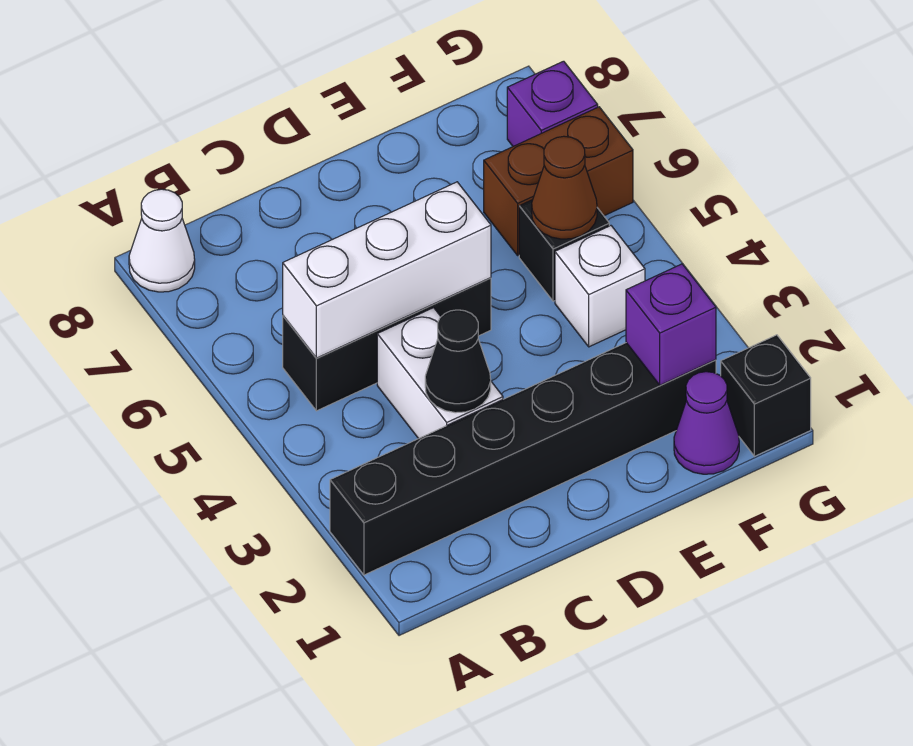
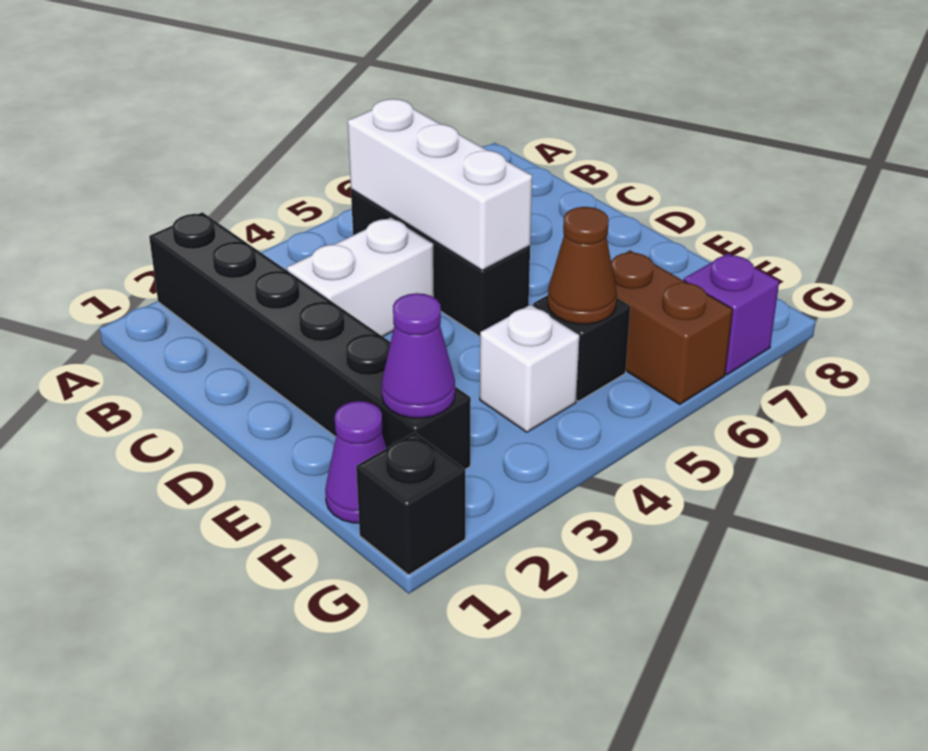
white 1x1 cone [129,189,195,292] -> none
black 1x1 cone [425,310,491,413] -> none
purple 1x1 brick [626,264,716,385] -> purple 1x1 cone [382,293,455,418]

